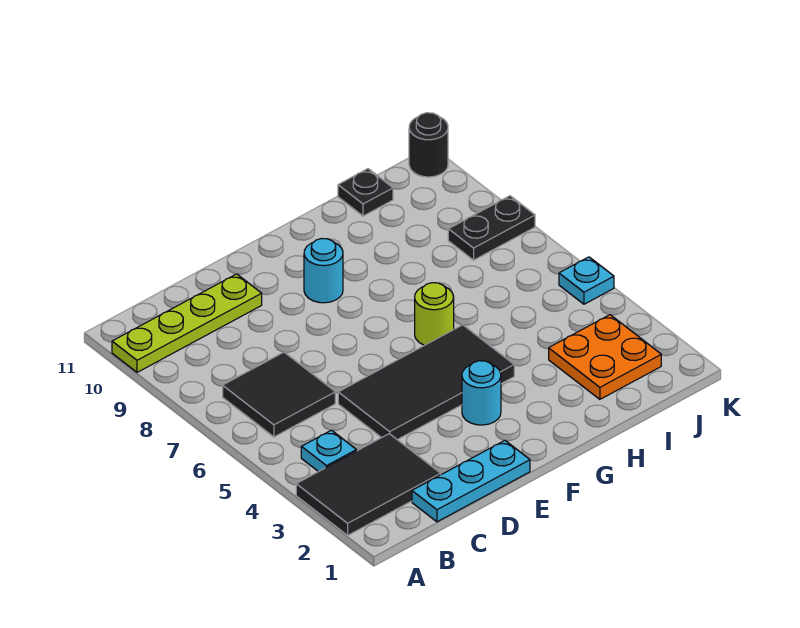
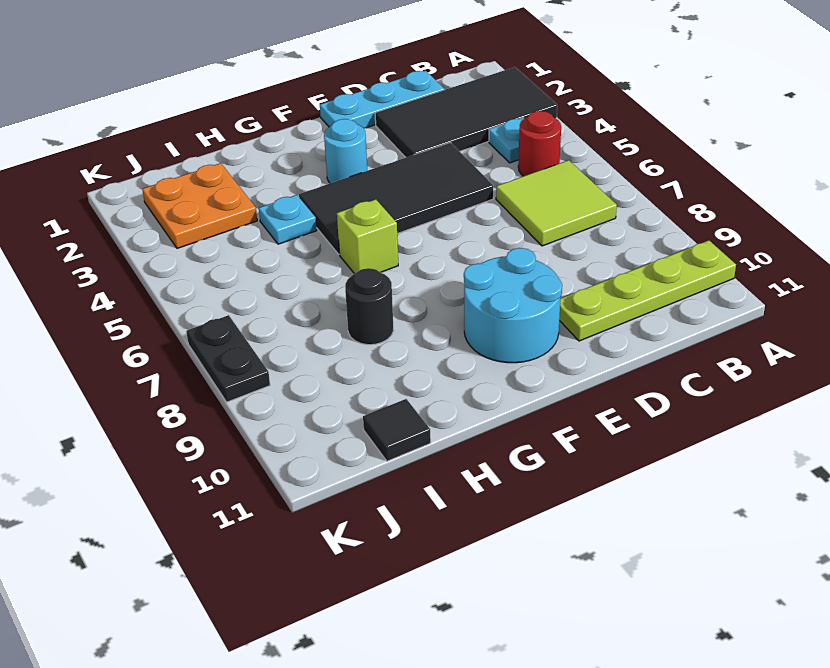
black 2x3 tile [296,434,441,535] -> black 2x4 tile [375,67,557,157]
none -> red 1x1 round brick [518,111,561,176]
black 2x2 tile [223,352,335,437] -> lime 2x2 tile [496,160,617,246]
cyan 1x1 round brick [304,239,343,303] -> cyan 2x2 round brick [464,248,562,363]
lime 1x1 round brick [415,283,454,345] -> lime 1x1 brick [337,199,398,274]
black 1x1 plate [338,169,393,216] -> black 1x1 tile [363,399,431,461]
black 1x2 plate [448,196,535,260] -> black 1x2 plate turned to [186,315,270,402]
cyan 1x1 plate [559,257,614,304] -> cyan 1x1 plate moved to [259,195,317,244]
black 1x1 round brick [409,113,448,177] -> black 1x1 round brick moved to [345,268,394,345]

